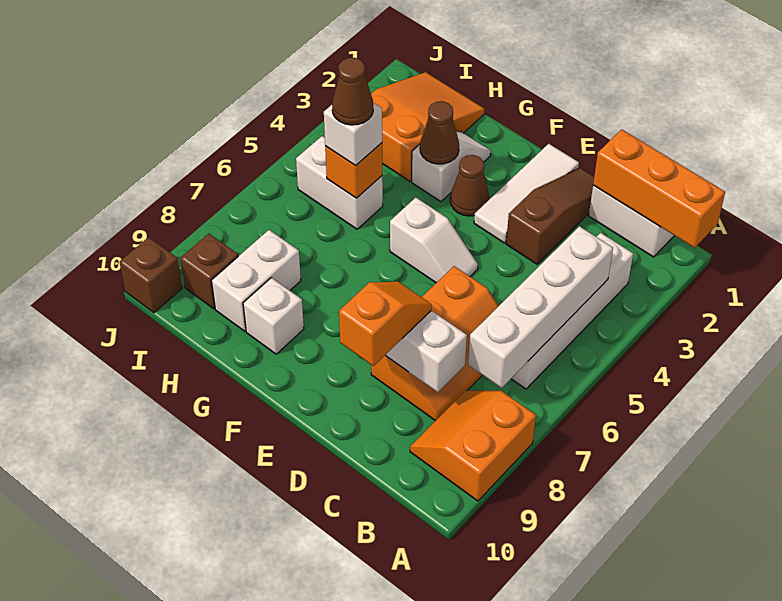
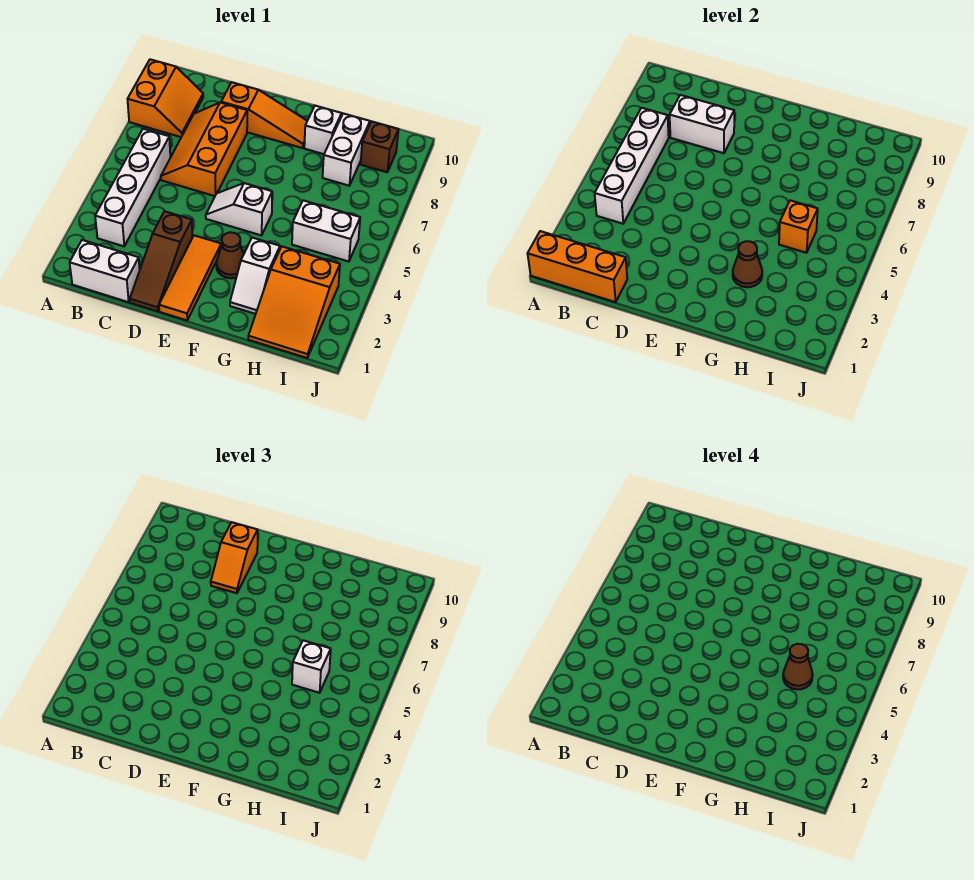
none -> orange 1x3 slope [221,82,307,148]
white 1x3 tile [474,144,579,243] -> orange 1x3 tile [159,235,221,320]
brown 1x1 brick [120,237,182,313] -> none

